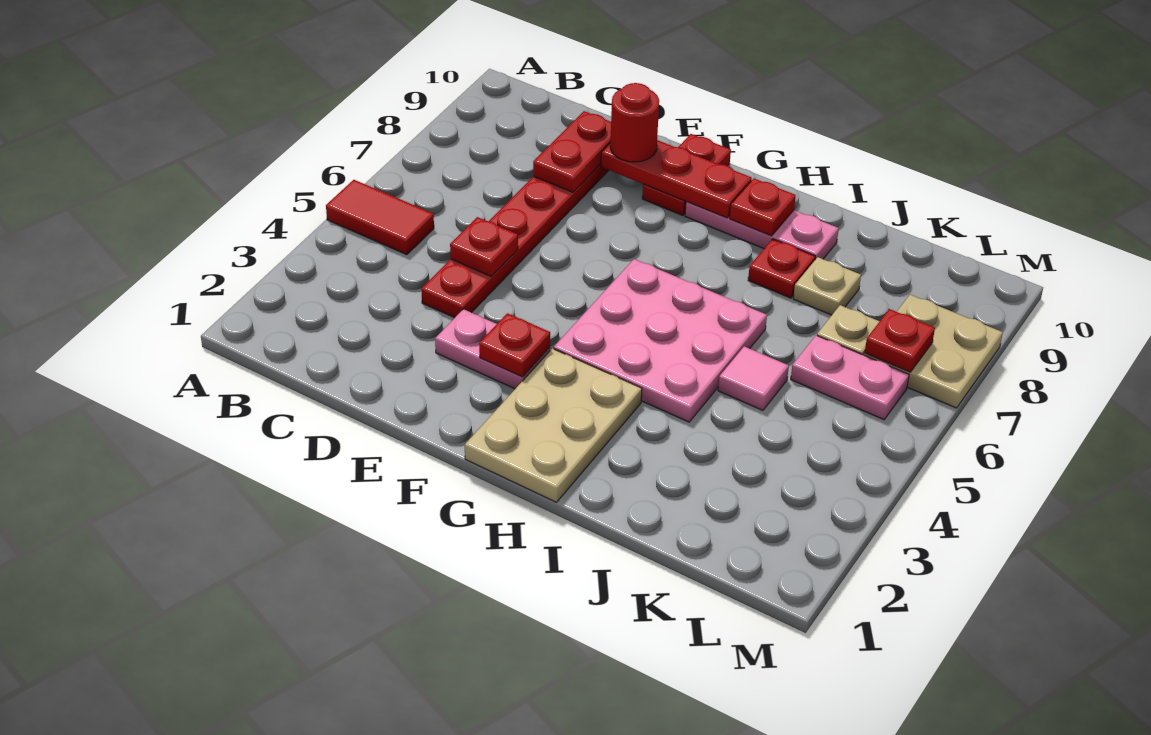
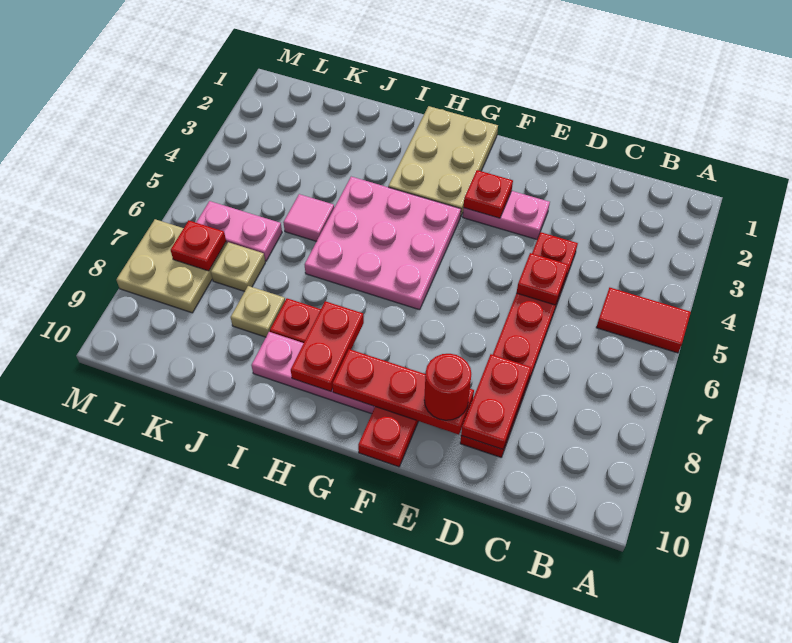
red 1x1 plate [730,179,796,236] -> red 1x2 plate [291,301,364,391]

